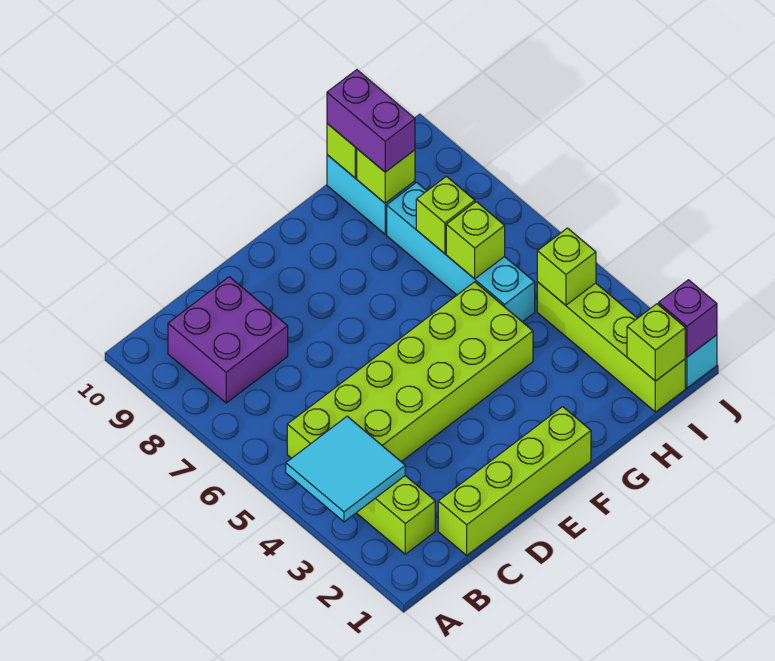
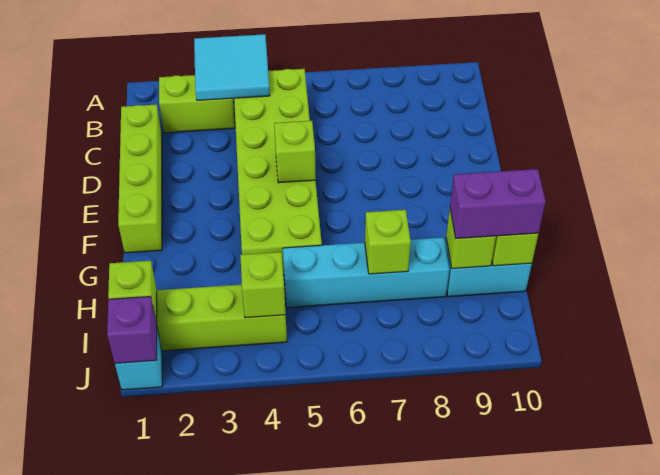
purple 2x2 brick [168,277,288,403] -> none
lime 1x1 brick [446,202,505,279] -> lime 1x1 brick moved to [274,121,316,183]

